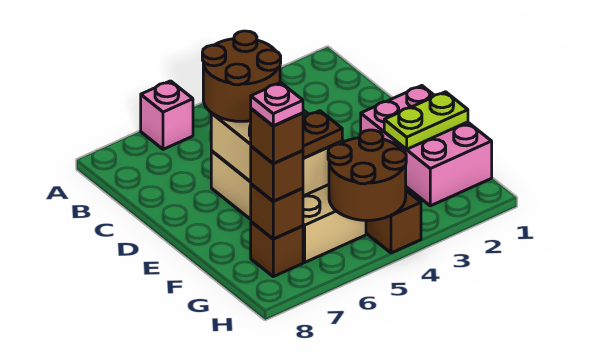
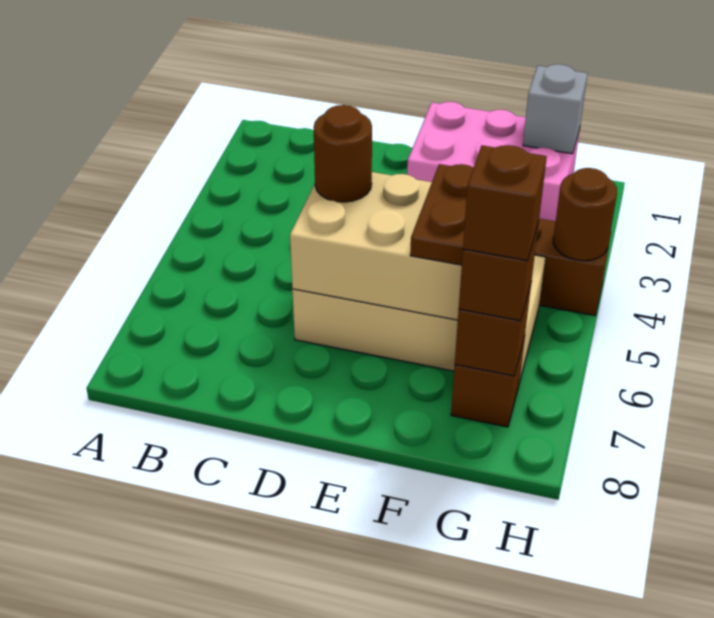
pink 1x1 brick [141,81,193,149] -> none
brown 2x2 round brick [202,31,281,121] -> brown 1x1 round brick [314,105,372,202]
lime 1x2 plate [384,92,468,149] -> none
none -> grey 1x1 brick [523,64,588,154]
brown 2x2 round brick [328,130,406,220] -> brown 1x1 round brick [553,168,617,261]
pink 1x1 plate [251,82,303,126] -> none

